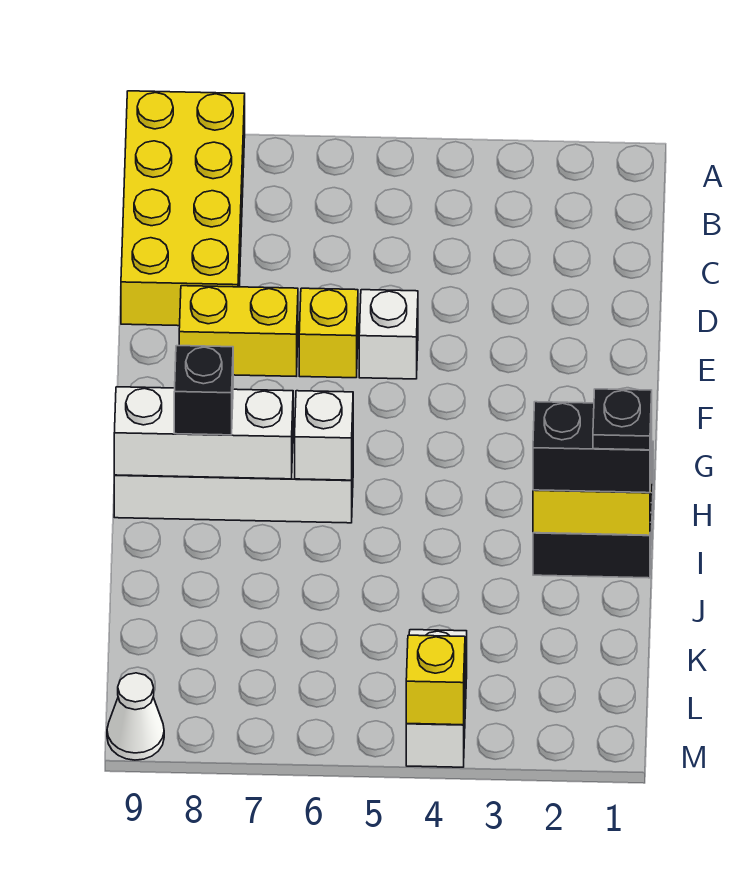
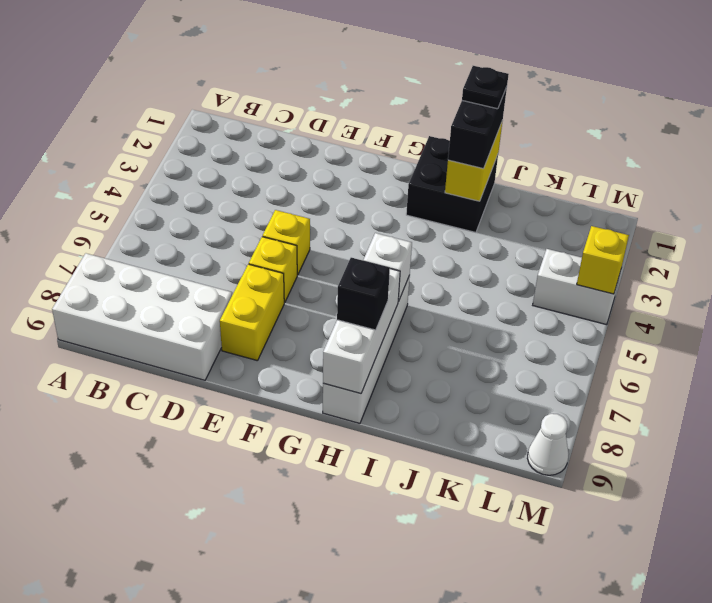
yellow 2x4 brick [121,91,245,326] -> white 2x4 brick [52,253,232,380]
white 1x1 brick [359,290,418,379] -> yellow 1x1 brick [263,210,310,275]

